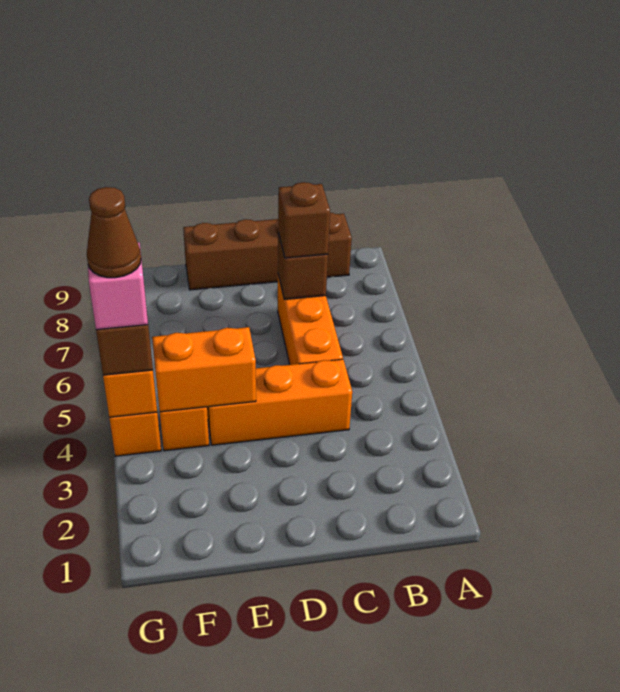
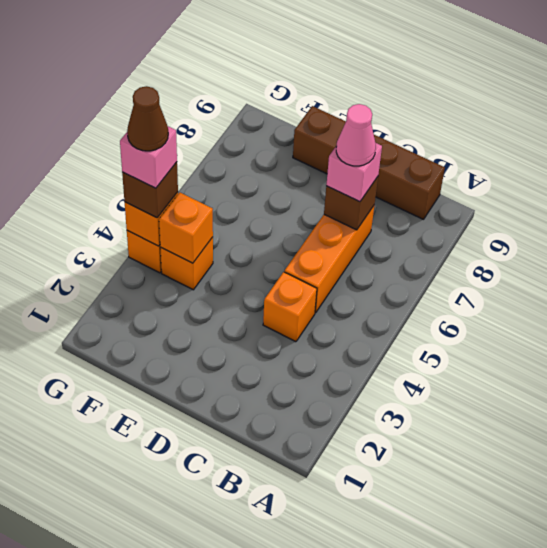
orange 1x3 brick [207,359,352,445] -> orange 1x1 brick [263,272,317,342]
brown 1x1 brick [278,182,330,258] -> pink 1x1 brick [326,143,382,202]
none -> pink 1x1 cone [336,104,376,166]
orange 1x2 brick [152,327,256,412] -> orange 1x1 brick [159,193,213,263]

